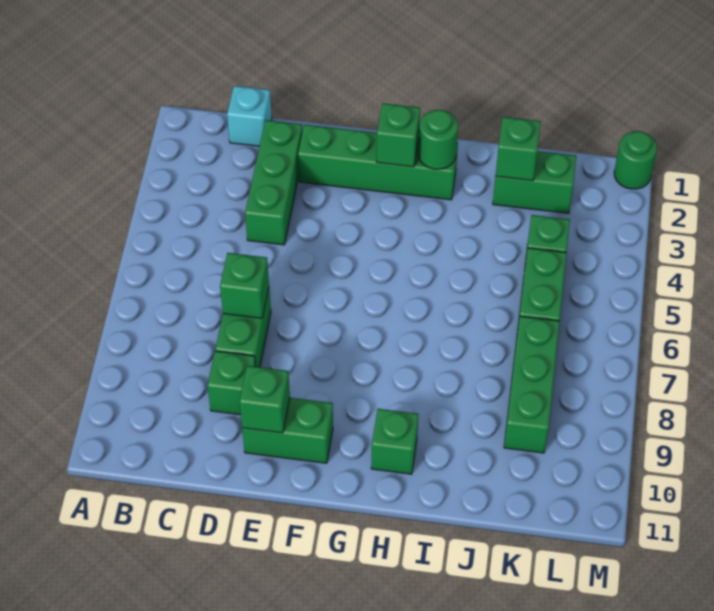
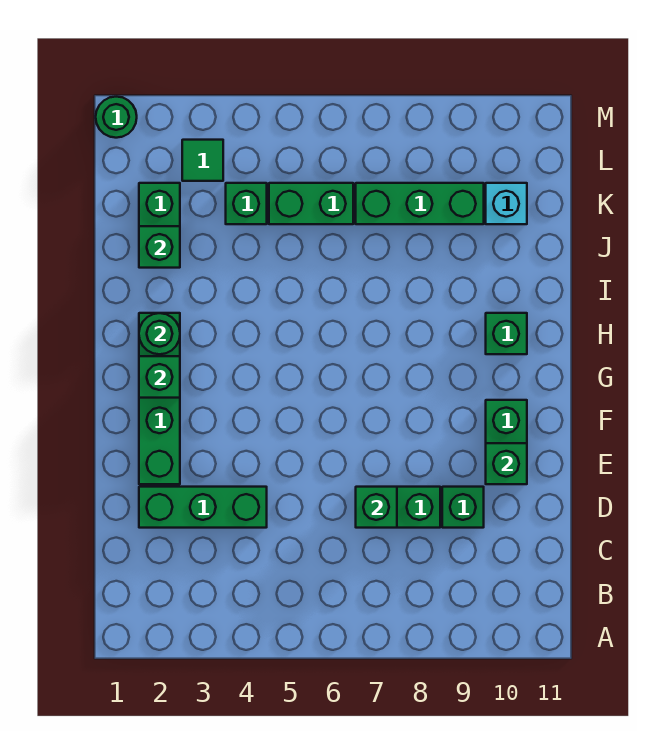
cyan 1x1 brick [227,86,272,146] -> cyan 1x1 brick moved to [486,183,527,224]
none -> green 1x1 tile [182,140,223,181]

